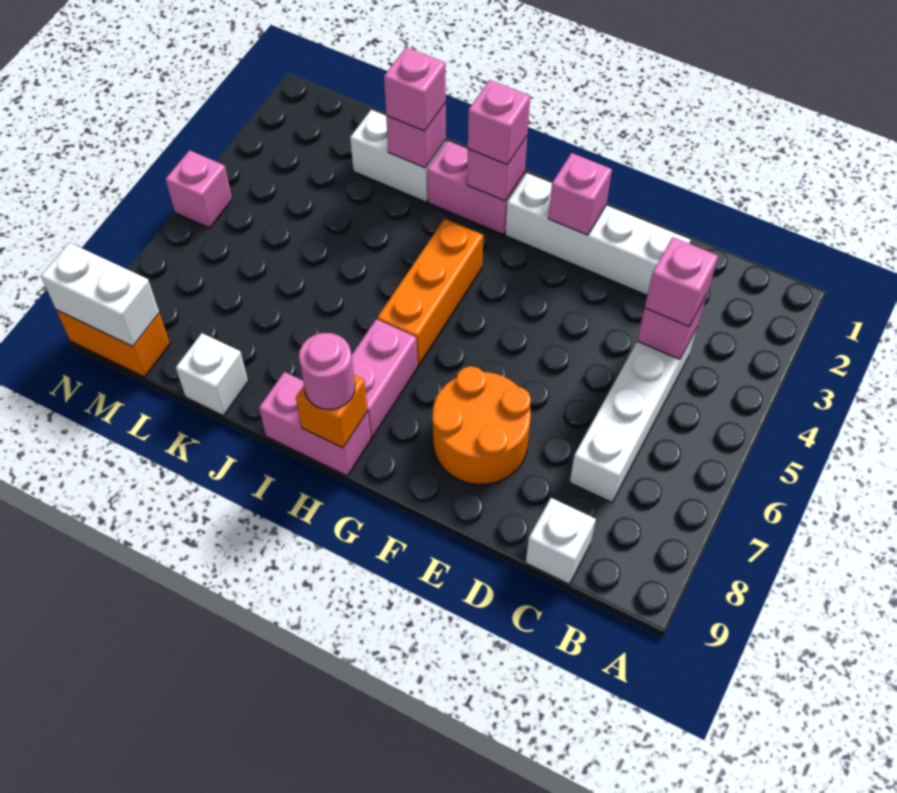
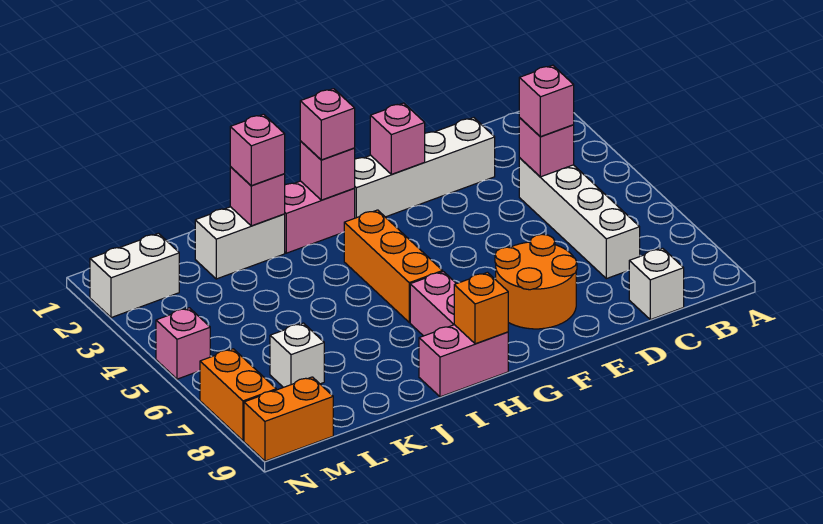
pink 1x1 round brick [299,333,355,409] -> none
white 1x1 brick [176,333,248,415] -> white 1x1 brick moved to [270,323,324,387]
white 1x2 brick [41,243,159,347] -> white 1x2 brick moved to [90,233,179,318]
none -> orange 1x2 brick [200,349,276,441]

